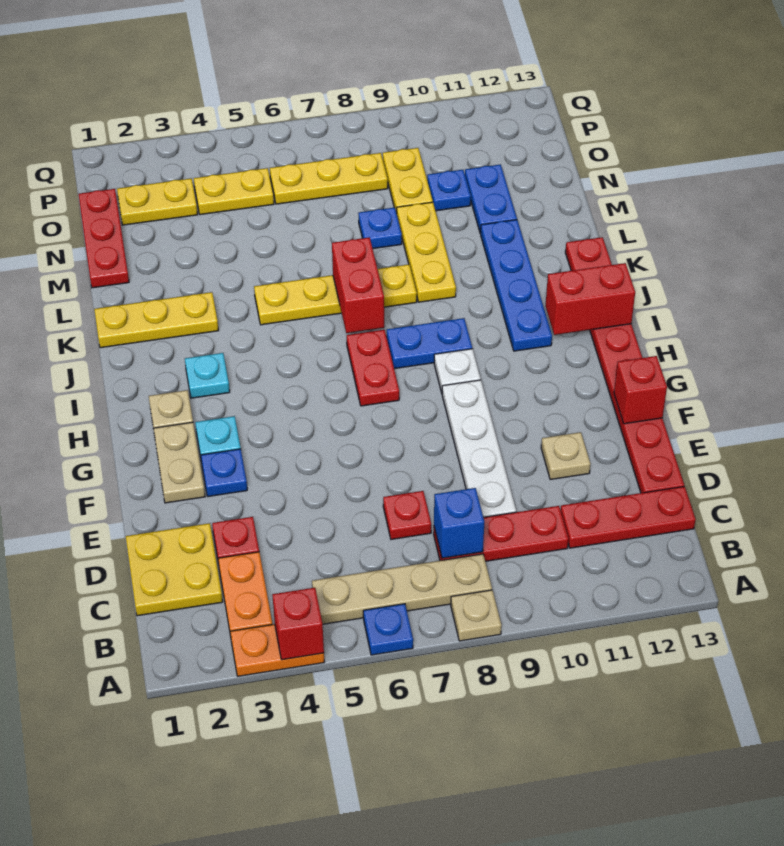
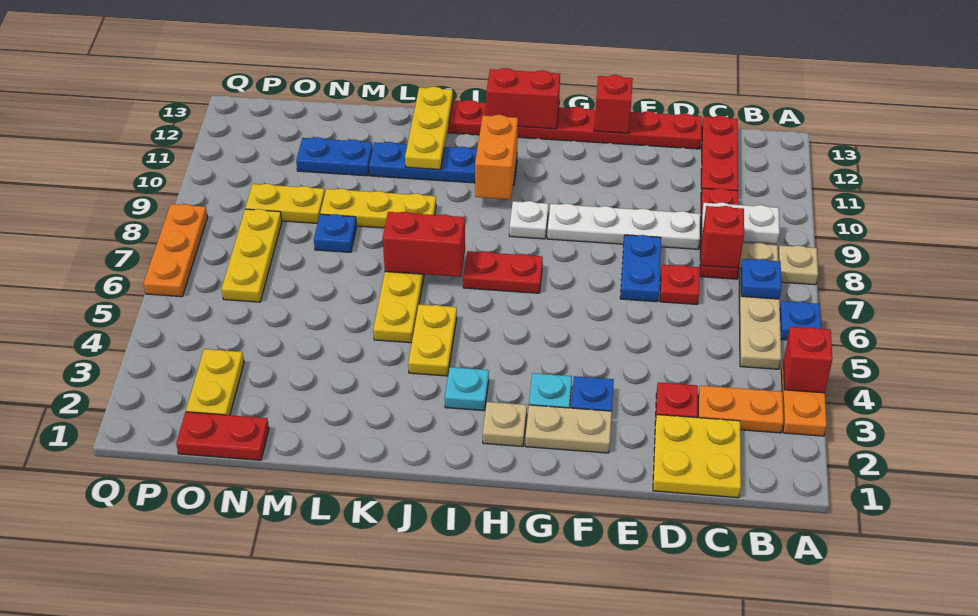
none -> white 1x2 plate [702,202,780,244]
blue 1x1 brick [434,488,484,558] -> red 1x1 brick [701,206,744,268]
tan 1x1 plate [541,432,590,480] -> none
blue 1x2 plate [387,318,472,369] -> blue 1x2 plate moved to [620,235,661,302]
none -> orange 1x2 brick [475,115,518,199]
red 1x2 brick [545,263,635,335] -> red 1x2 brick turned to [486,68,560,129]
yellow 1x3 plate [94,292,219,348] -> yellow 1x3 plate moved to [405,87,453,170]
red 1x3 plate [79,189,129,288] -> red 1x2 plate [176,412,269,460]
blue 1x1 plate [427,170,471,211] -> blue 1x1 plate moved to [741,259,781,299]
yellow 1x2 plate [194,168,274,215] -> yellow 1x2 plate moved to [408,304,457,376]
none -> orange 1x3 plate [144,204,208,297]

